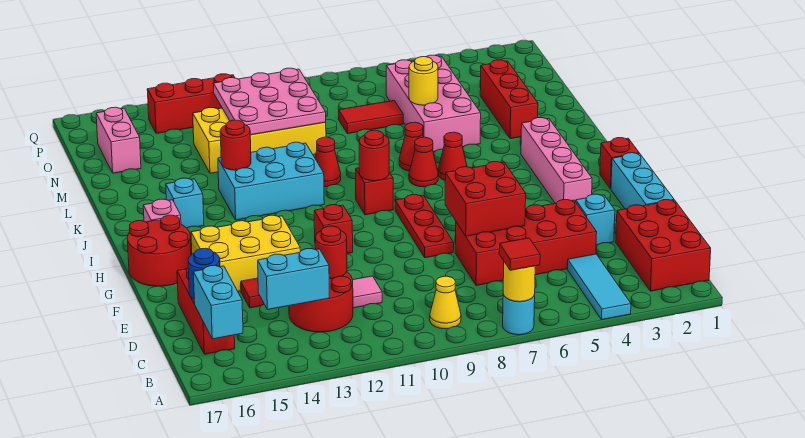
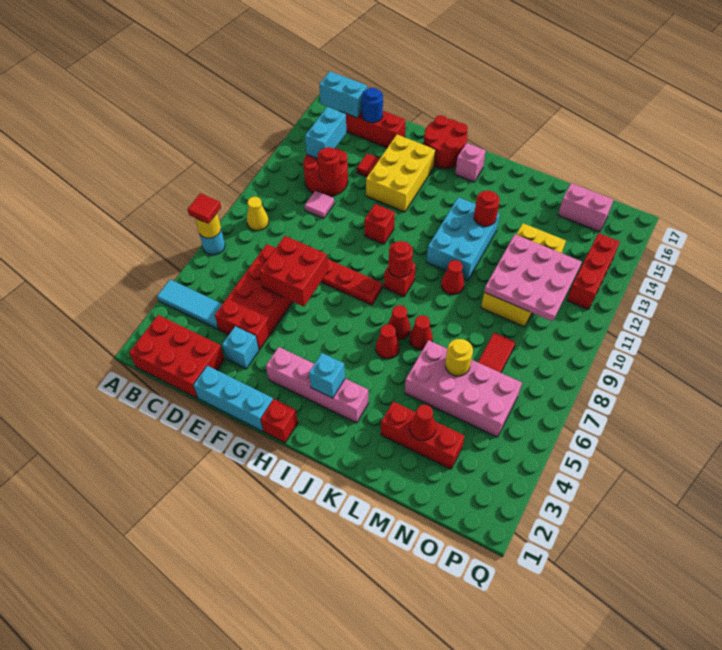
cyan 1x1 brick [166,178,204,228] -> cyan 1x1 brick moved to [309,353,345,398]
none -> red 1x1 cone [410,405,436,440]

